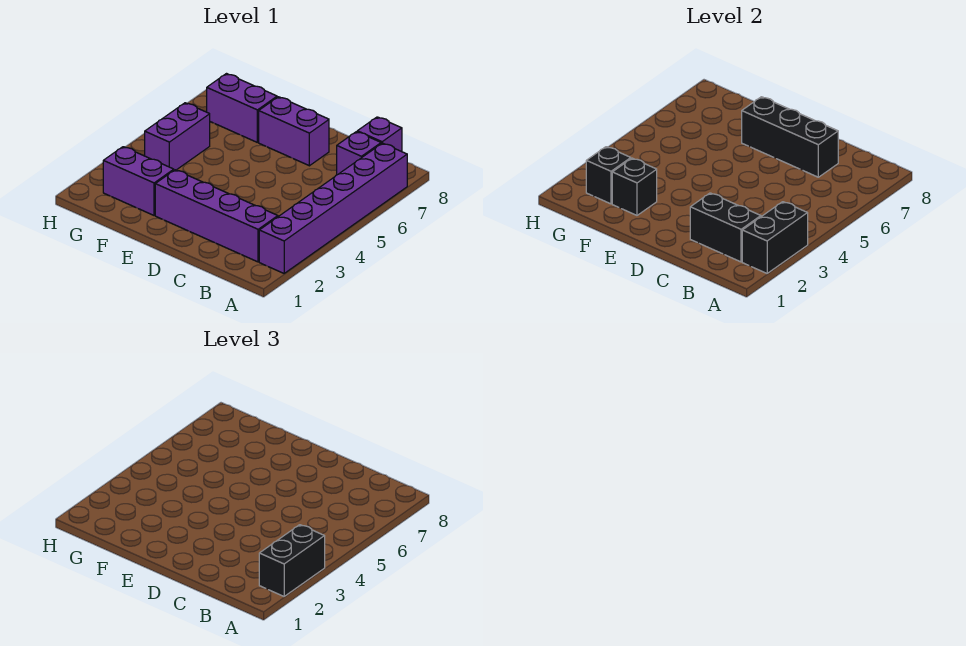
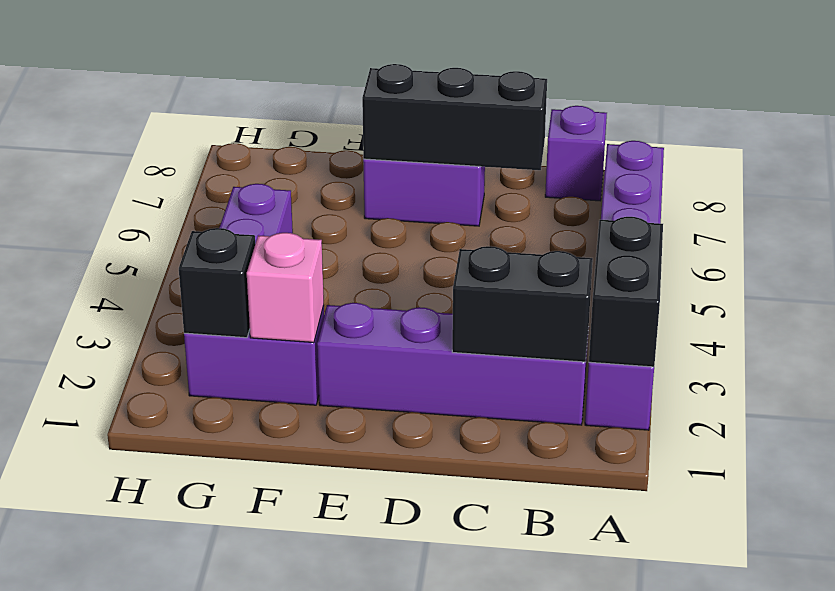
black 1x2 brick [259,525,325,596] -> none
purple 1x1 brick [337,132,381,175] -> none
black 1x1 brick [612,158,657,215] -> pink 1x1 brick [247,233,324,343]
purple 1x2 brick [207,74,277,142] -> none

